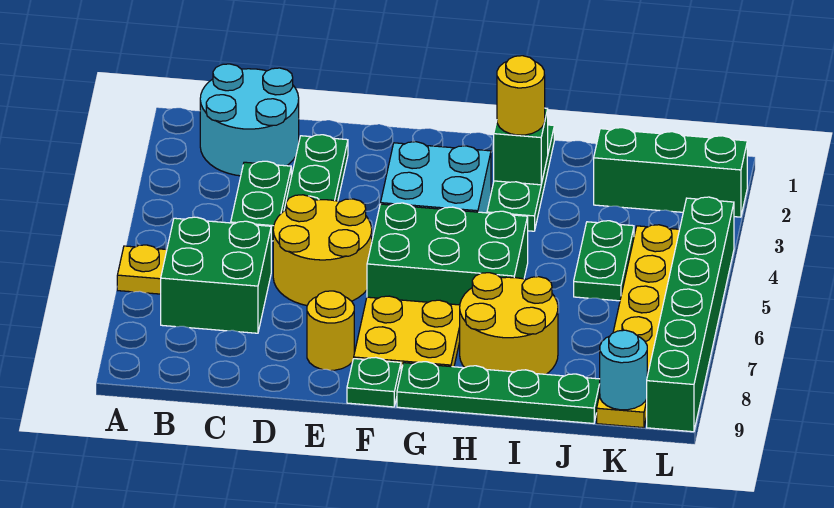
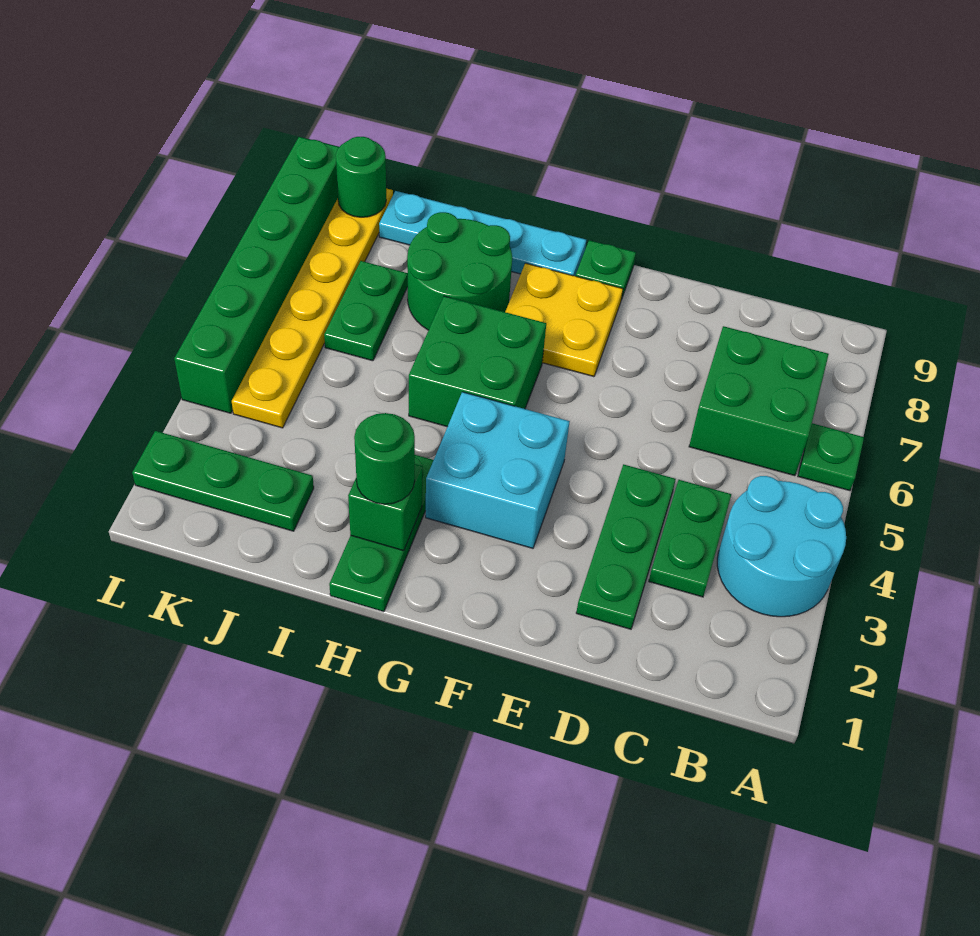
yellow 1x1 plate [117,245,167,294] -> green 1x1 plate [798,423,864,491]
cyan 2x2 round brick [200,64,299,176] -> cyan 2x2 round brick moved to [717,476,846,617]
yellow 2x2 round brick [273,195,372,306] -> none
yellow 1x1 round brick [307,291,354,370] -> none
green 2x3 brick [367,203,528,305] -> green 2x2 brick [409,296,546,427]
green 1x4 plate [397,362,600,423] -> cyan 1x4 plate [379,191,586,276]
yellow 1x1 round brick [497,56,545,135] -> green 1x1 round brick [354,413,415,504]
yellow 2x2 round brick [460,273,558,374] -> green 2x2 round brick [407,212,512,330]
green 1x3 brick [594,128,747,217] -> green 1x3 plate [132,431,314,531]
green 1x2 plate [574,221,634,301] -> green 1x2 plate moved to [324,261,408,361]
cyan 1x1 round brick [600,330,647,410] -> green 1x1 round brick [336,137,386,217]

